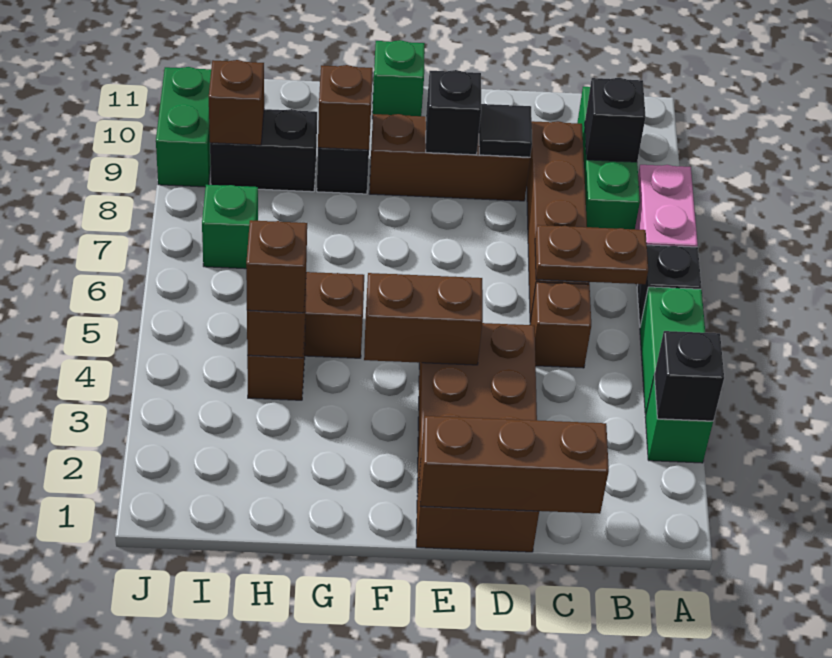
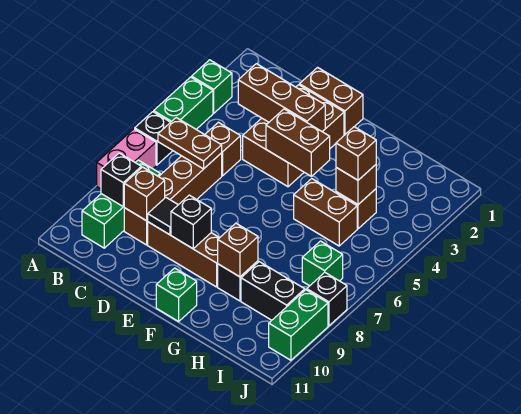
black 1x1 brick [654,331,724,421] -> black 1x1 brick moved to [307,273,347,326]
brown 1x3 brick [420,416,609,514] -> brown 1x3 brick moved to [238,64,325,131]
brown 1x1 brick [209,60,264,145] -> brown 1x1 brick moved to [124,167,165,221]

